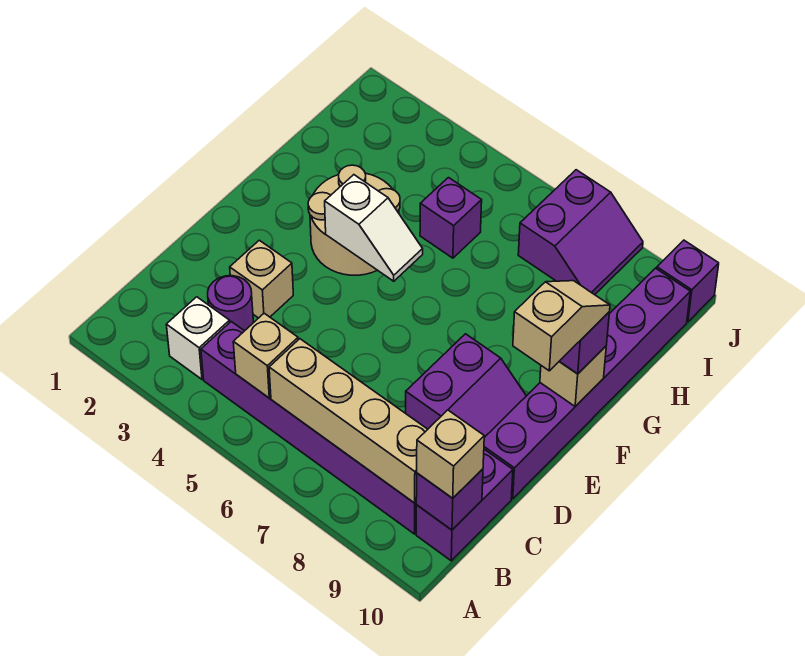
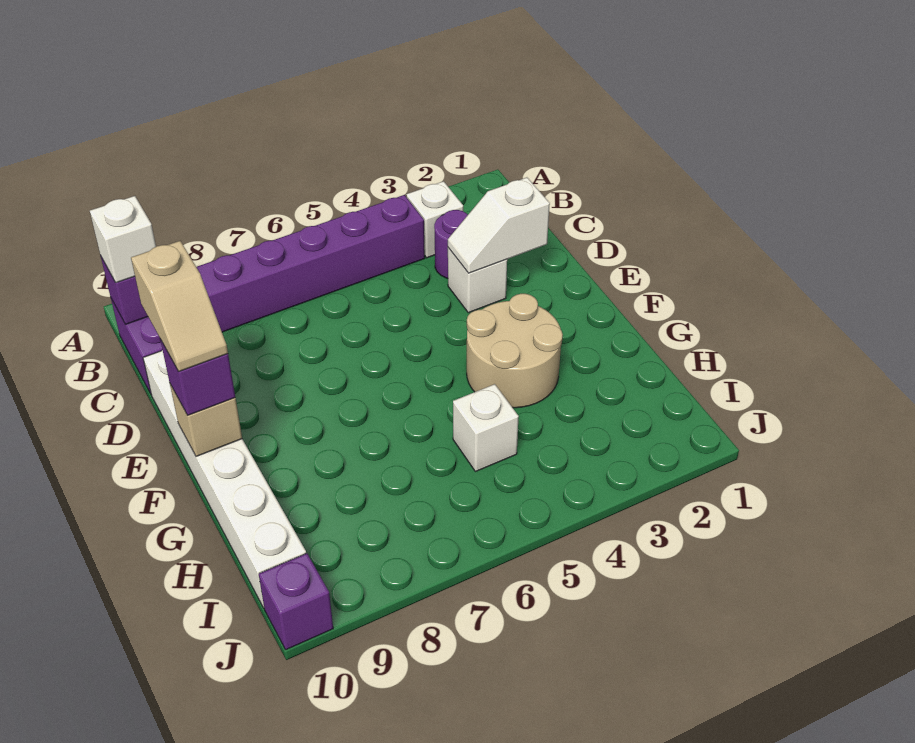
tan 1x1 brick [233,313,298,398] -> none
tan 1x4 brick [269,339,428,503] -> none
tan 1x1 brick [417,410,484,498] -> white 1x1 brick [90,196,156,283]
tan 1x1 brick [230,240,293,318] -> white 1x1 brick [448,248,507,313]
purple 2x2 slope [406,334,526,437] -> none
purple 1x6 brick [484,268,690,499] -> white 1x6 brick [143,350,306,608]
white 1x2 slope [325,175,423,281] -> white 1x2 slope moved to [448,178,550,273]
purple 1x1 brick [420,178,482,258] -> white 1x1 brick [453,384,519,472]
purple 2x2 slope [518,170,643,295] -> none

